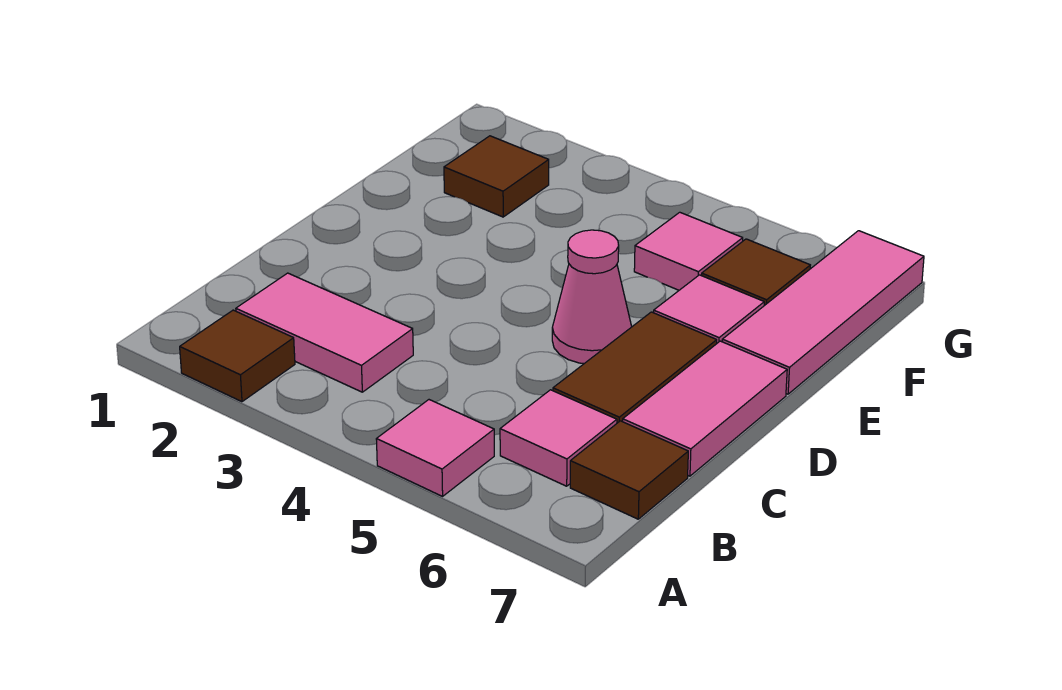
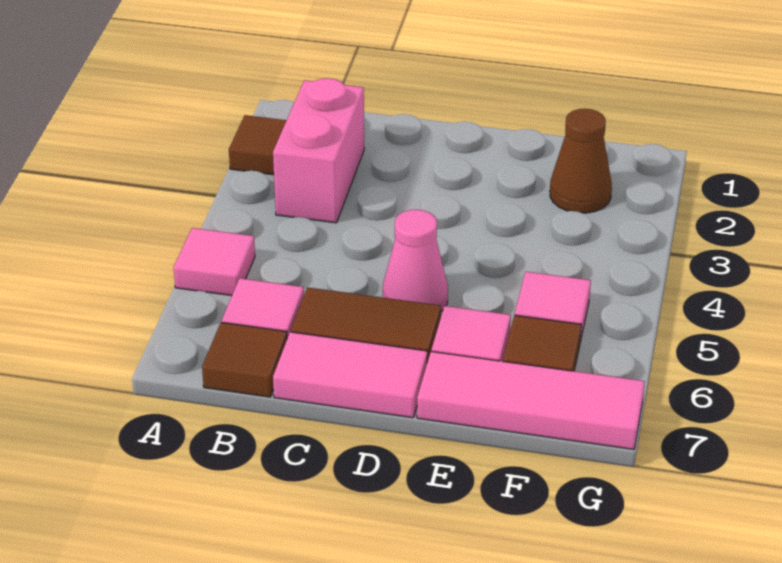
pink 1x2 tile [236,273,413,392] -> pink 1x2 brick [273,78,364,223]
brown 1x1 tile [444,136,549,217] -> brown 1x1 cone [550,109,612,213]

